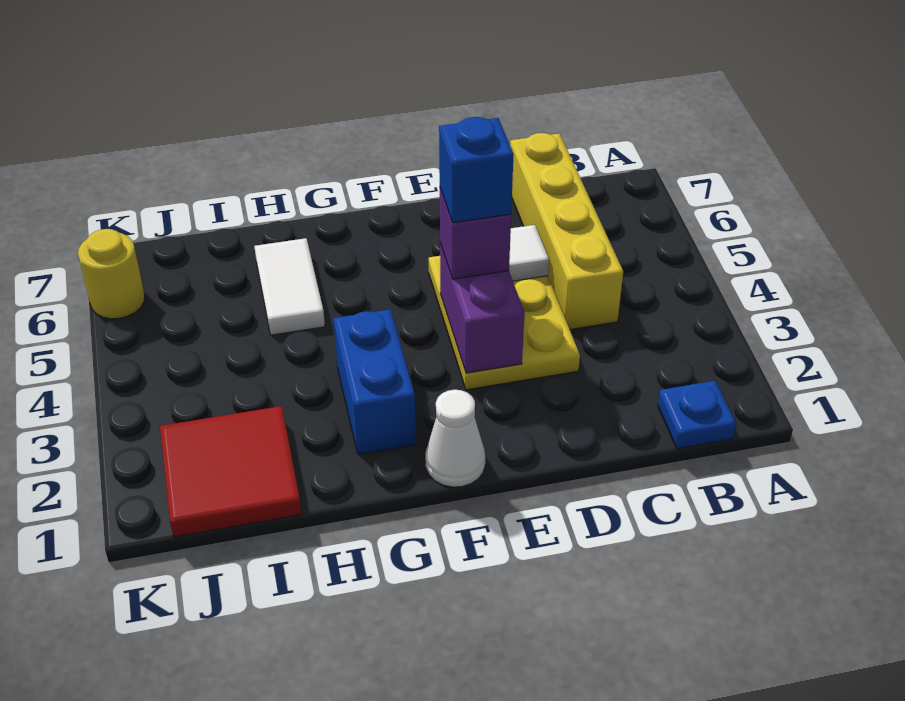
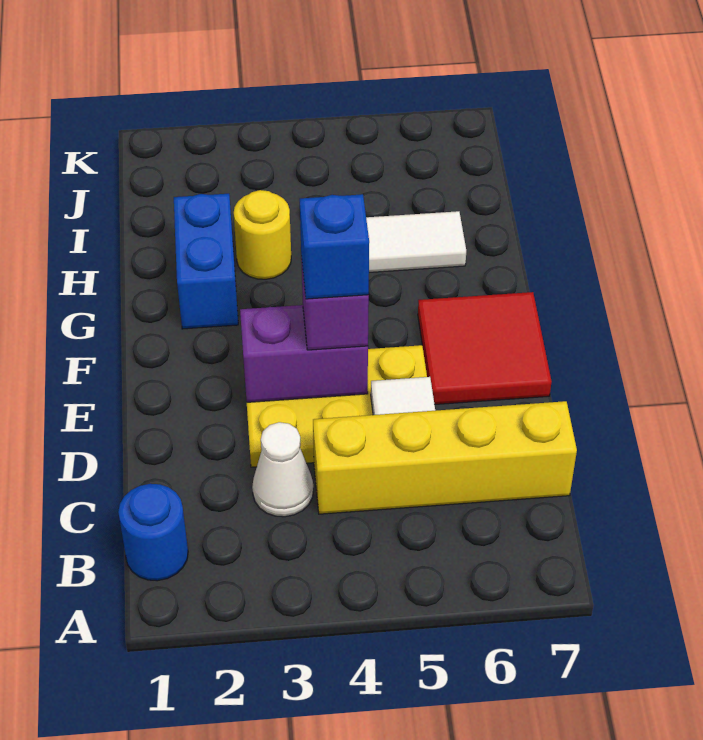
blue 1x1 plate [658,381,736,449] -> blue 1x1 round brick [118,484,188,581]
white 1x1 cone [425,390,485,487] -> white 1x1 cone moved to [252,422,313,517]
blue 1x2 brick [333,309,416,455] -> blue 1x2 brick turned to [174,194,238,329]
red 2x2 tile [160,406,302,537] -> red 2x2 tile moved to [418,292,552,404]
yellow 1x1 round brick [78,229,145,319] -> yellow 1x1 round brick moved to [234,190,291,279]

